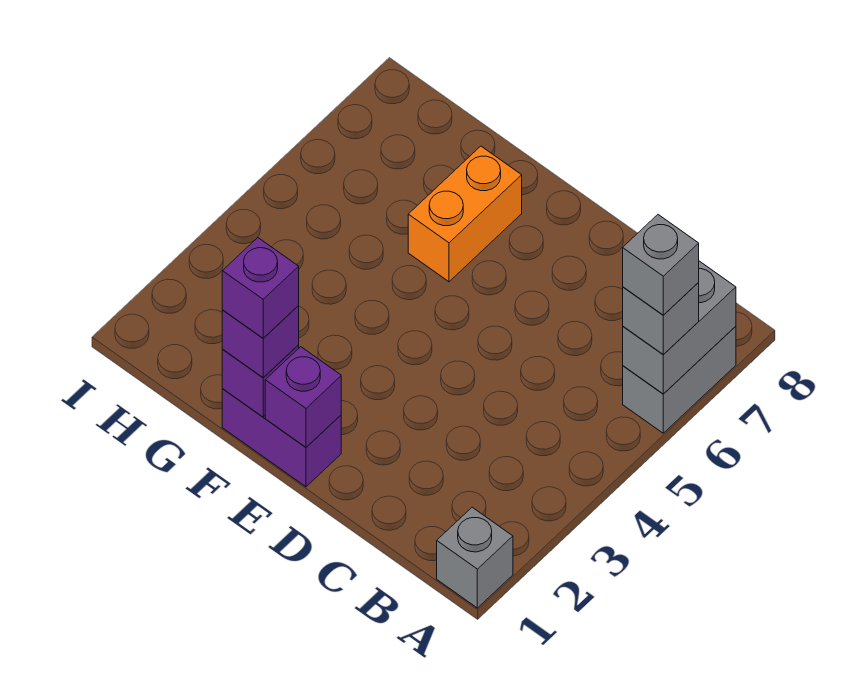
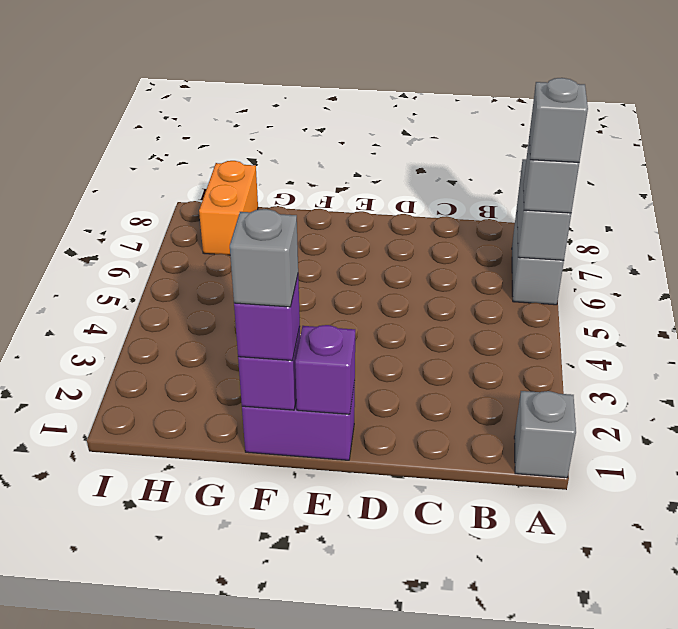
purple 1x1 brick [222,238,299,338] -> grey 1x1 brick [230,209,298,307]
orange 1x2 brick [408,146,522,282] -> orange 1x2 brick moved to [199,161,258,255]

